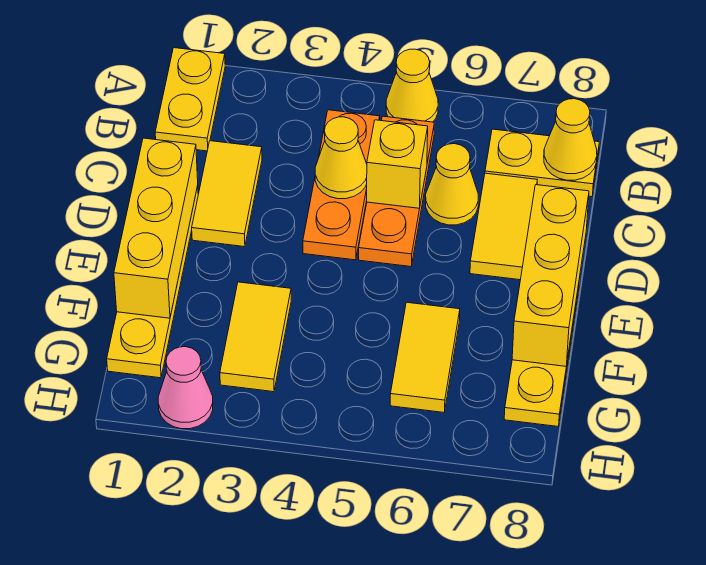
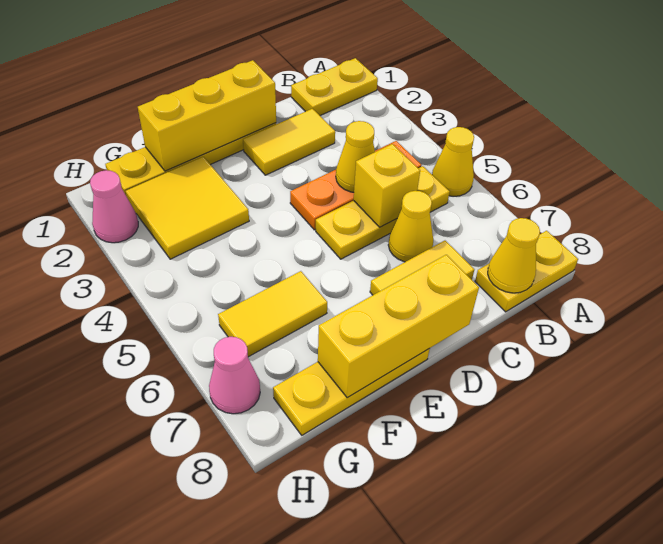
orange 1x3 plate [359,116,434,267] -> yellow 1x3 plate [316,166,450,259]
yellow 1x2 plate [485,129,599,197] -> yellow 1x2 plate turned to [475,231,578,312]
yellow 1x2 tile [220,282,291,392] -> yellow 2x2 tile [126,157,249,259]
none -> pink 1x1 cone [209,337,260,414]

